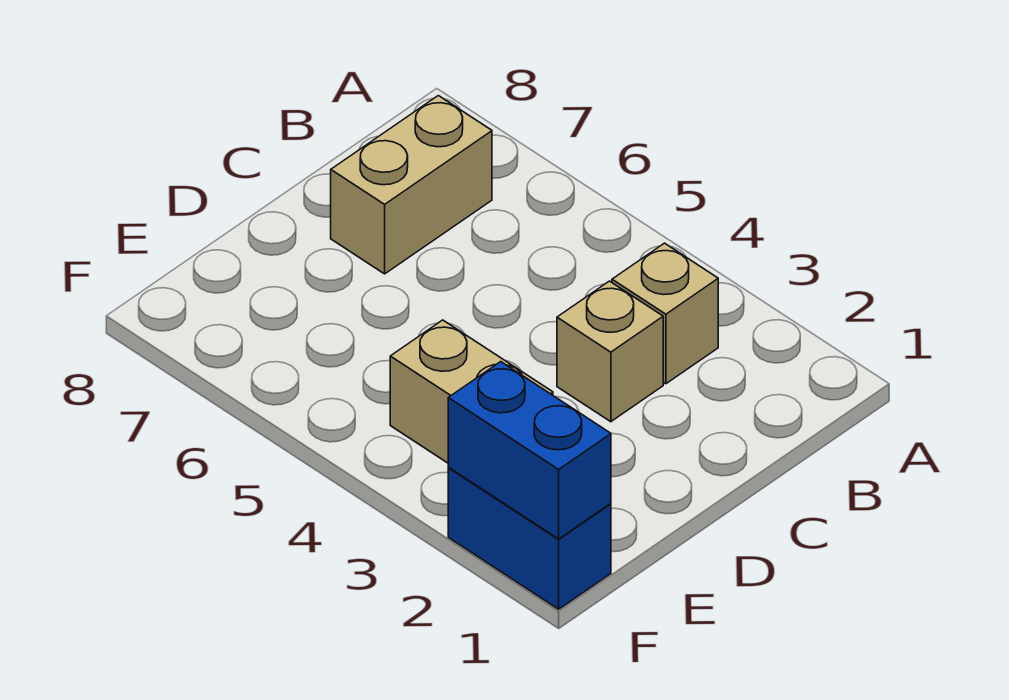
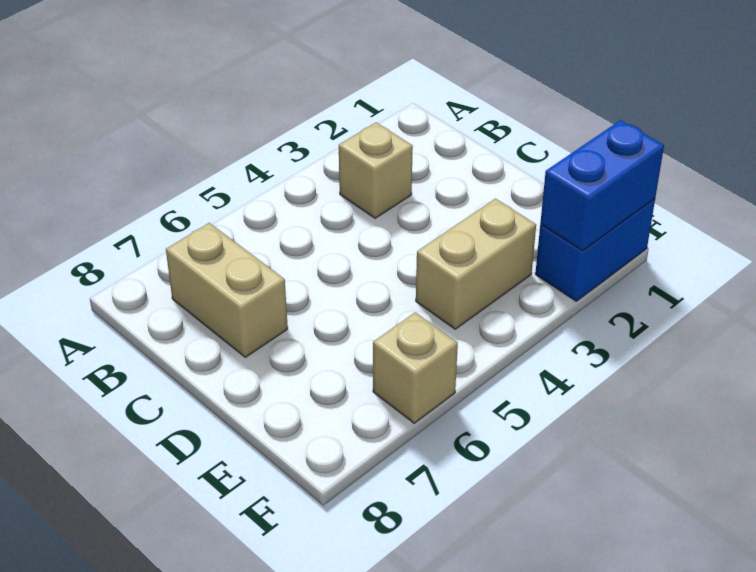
tan 1x1 brick [557,281,663,422] -> tan 1x1 brick moved to [373,312,458,423]

